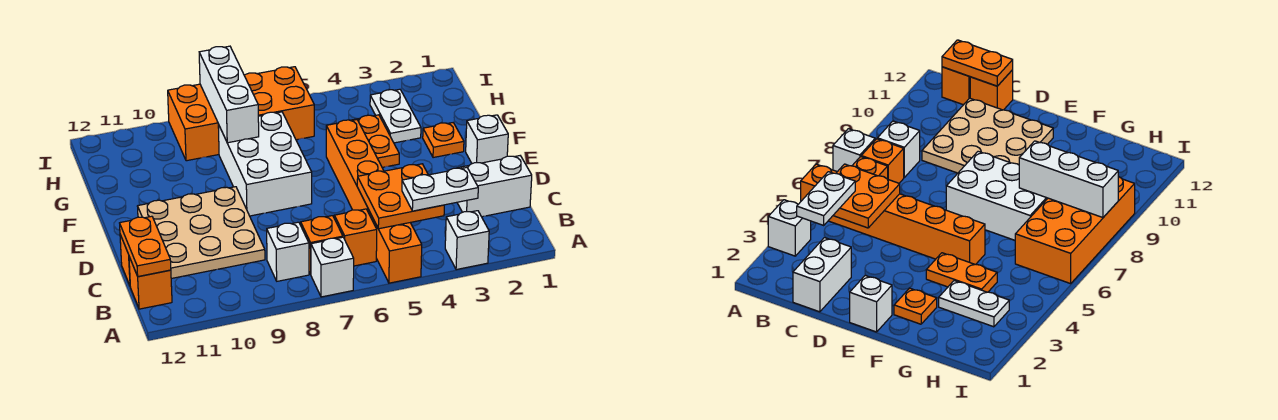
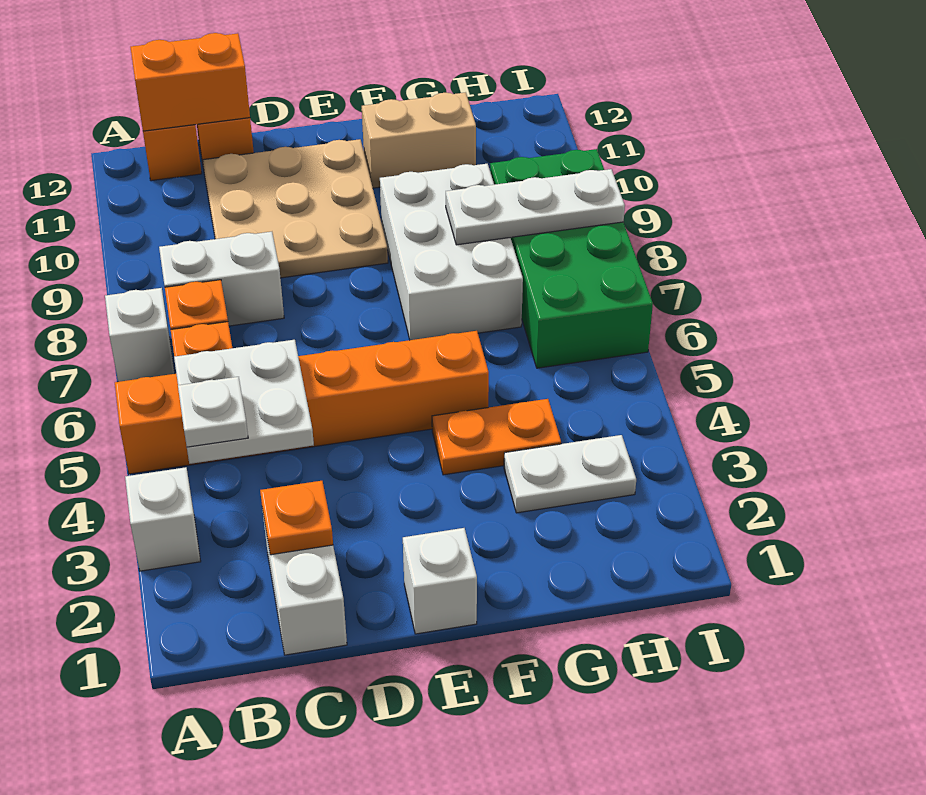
white 1x2 plate [402,168,478,211] -> white 1x1 plate [178,377,248,447]
orange 2x2 plate [357,164,444,229] -> white 2x2 plate [174,340,314,464]
white 1x1 brick [267,222,309,281] -> white 1x2 brick [159,232,284,326]
orange 1x2 plate [120,216,171,277] -> orange 1x2 brick [130,33,250,131]
white 2x3 brick [218,112,312,216] -> white 2x3 brick turned to [380,164,523,340]
orange 1x1 plate [423,123,464,158] -> orange 1x1 plate moved to [260,481,333,555]
none -> tan 1x2 brick [362,92,476,188]
white 1x3 brick [199,46,259,143] -> white 1x3 plate [446,169,625,245]
orange 2x4 brick [168,67,314,161] -> green 2x4 brick [490,149,653,368]

